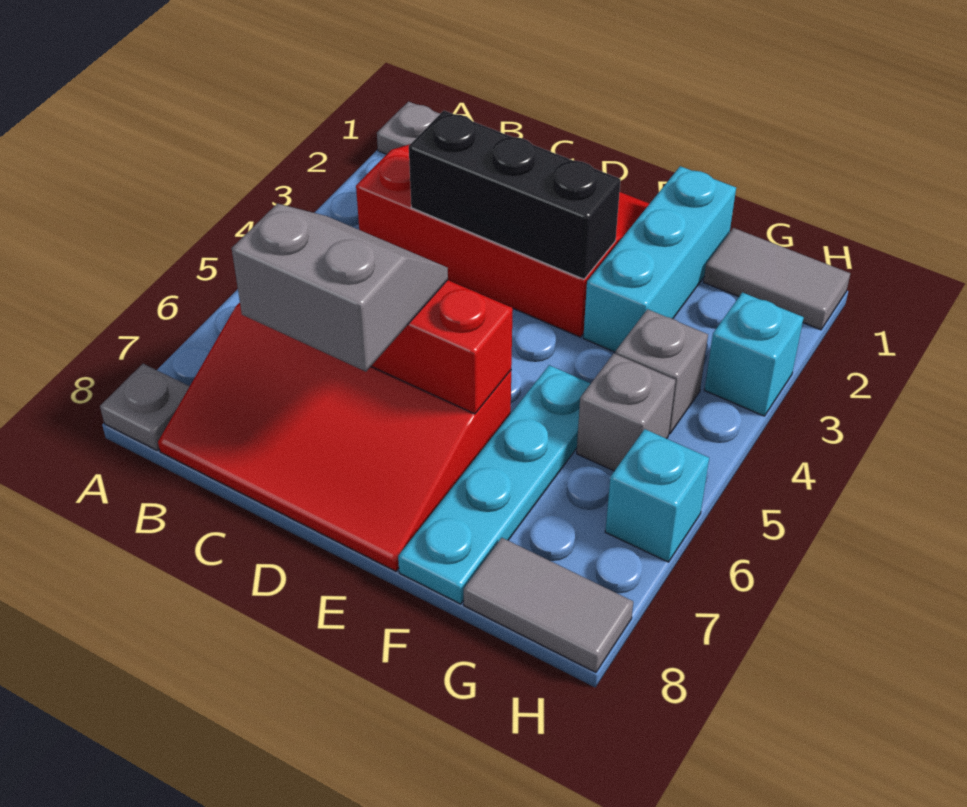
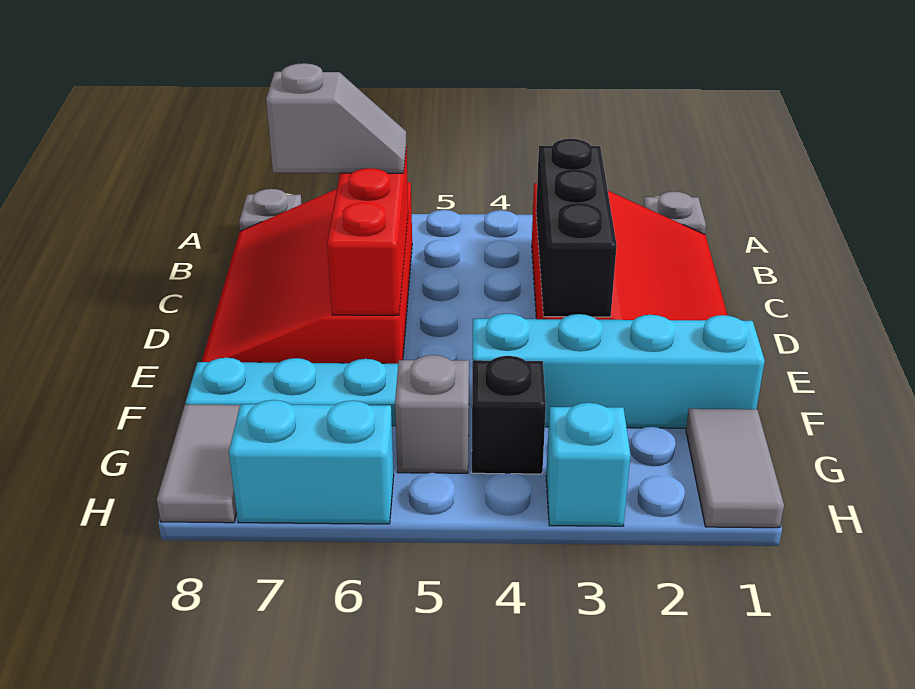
grey 2x2 slope [232,204,448,372] -> grey 1x2 slope [266,63,406,173]
cyan 1x3 brick [583,166,736,352] -> cyan 1x4 brick [472,314,765,428]
grey 1x1 brick [615,309,708,434] -> black 1x1 brick [472,356,546,474]
cyan 1x1 brick [605,429,709,562] -> cyan 1x2 brick [229,400,394,524]

